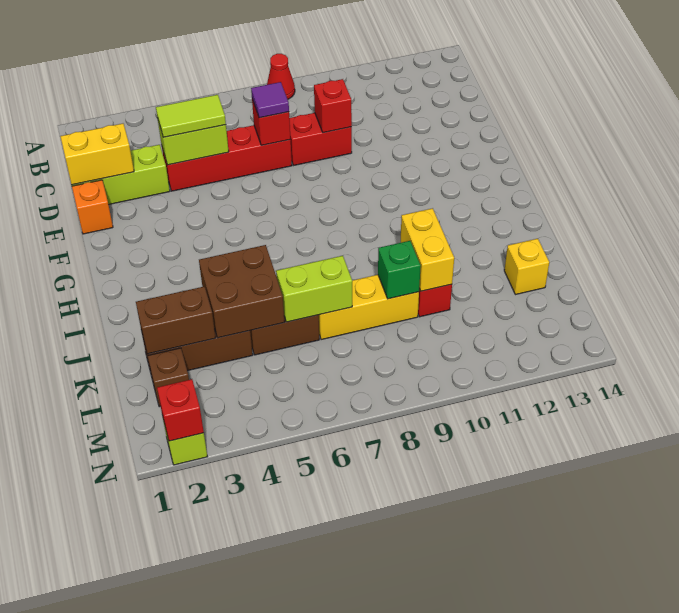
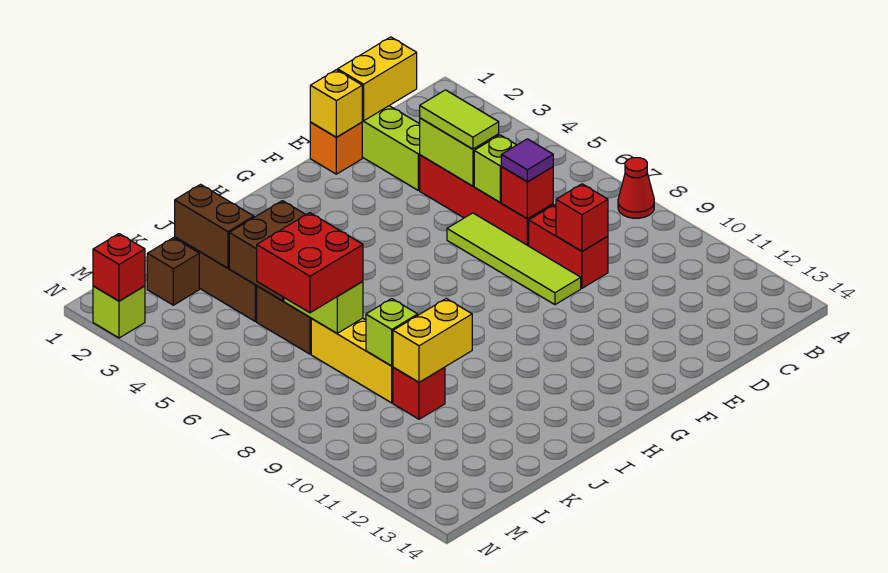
yellow 1x2 brick [60,124,134,185] -> yellow 1x2 brick turned to [338,37,417,121]
none -> lime 1x1 brick [474,135,516,202]
none -> lime 1x4 tile [447,213,581,305]
none -> red 2x2 brick [257,213,363,313]
green 1x1 brick [378,241,421,299] -> lime 1x1 brick [366,299,418,366]
yellow 1x1 brick [504,239,549,295] -> yellow 1x1 brick moved to [310,70,362,137]

